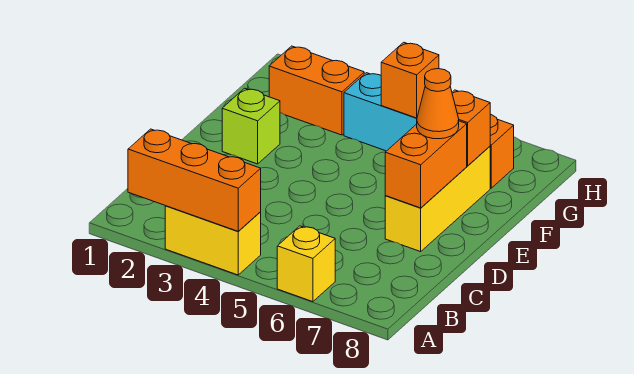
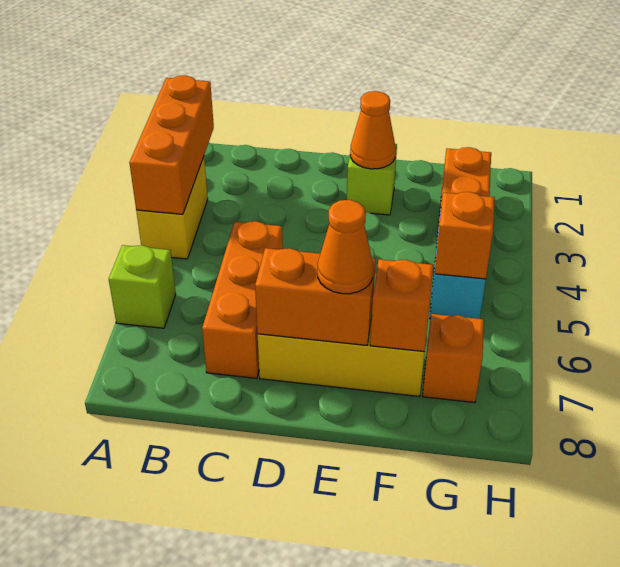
yellow 1x1 brick [277,226,335,302] -> lime 1x1 brick [109,245,176,328]
none -> orange 1x3 brick [202,221,283,378]
none -> orange 1x1 cone [350,91,396,169]

